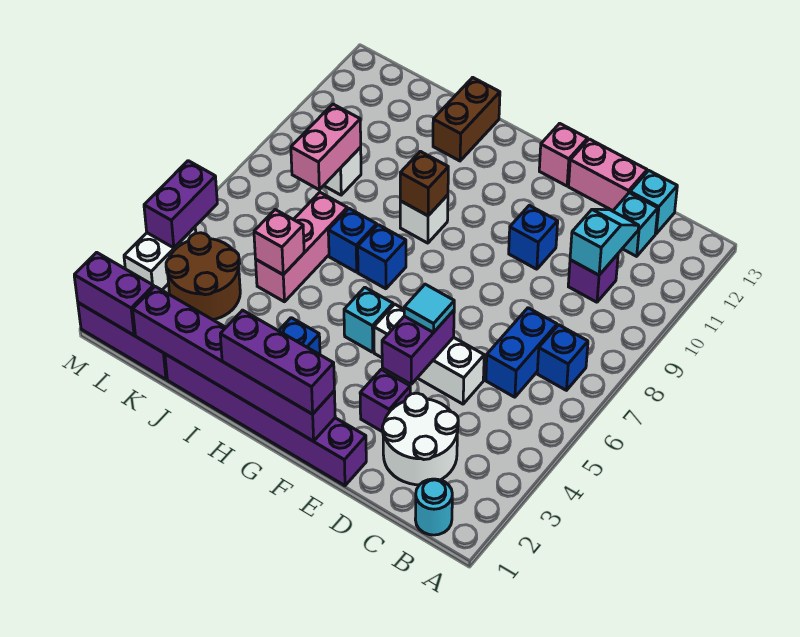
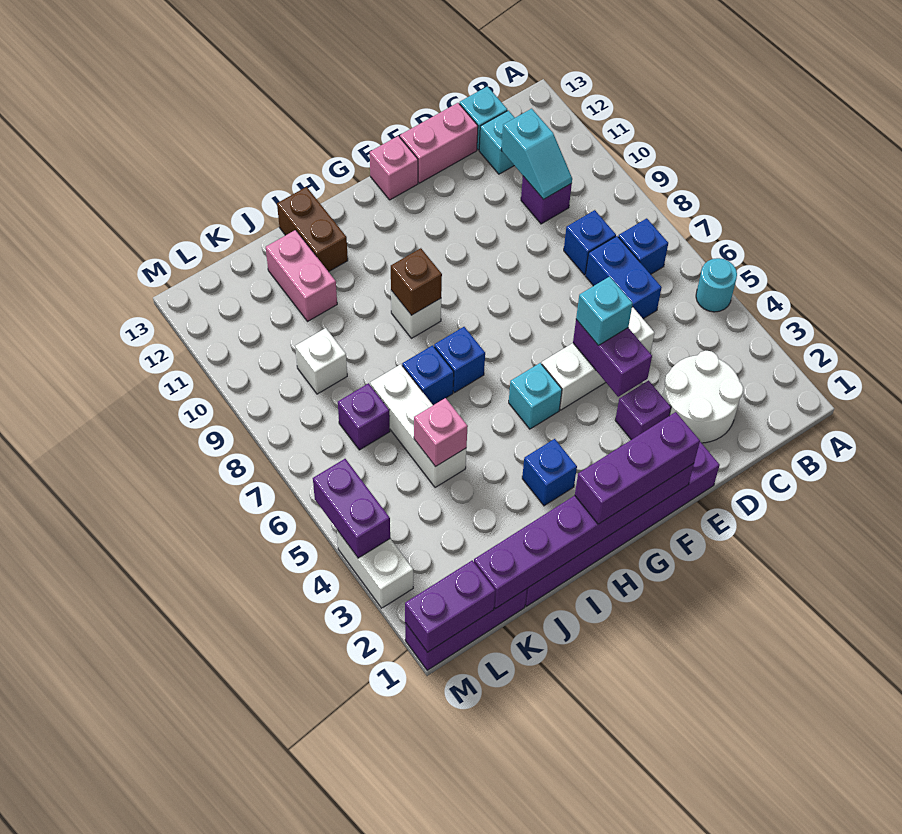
cyan 1x1 round brick [415,479,452,535] -> cyan 1x1 round brick moved to [696,258,737,312]
cyan 1x2 slope [570,209,639,275] -> cyan 1x2 slope turned to [501,109,572,200]
cyan 1x1 tile [404,284,454,332] -> cyan 1x1 brick [576,276,633,345]
blue 1x1 brick [509,205,558,269] -> blue 1x1 brick moved to [564,210,616,275]
pink 1x3 brick [256,192,347,302] -> white 1x3 brick [370,364,466,488]
brown 2x2 round brick [166,233,240,320] -> none
none -> purple 1x1 brick [338,383,390,450]
pink 1x2 brick [291,104,361,190] -> pink 1x2 brick moved to [266,230,337,321]

